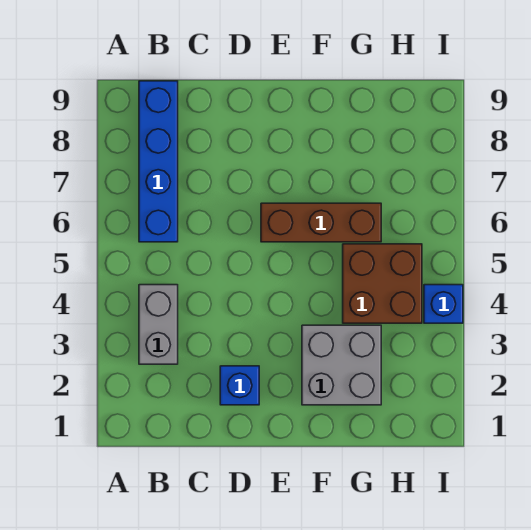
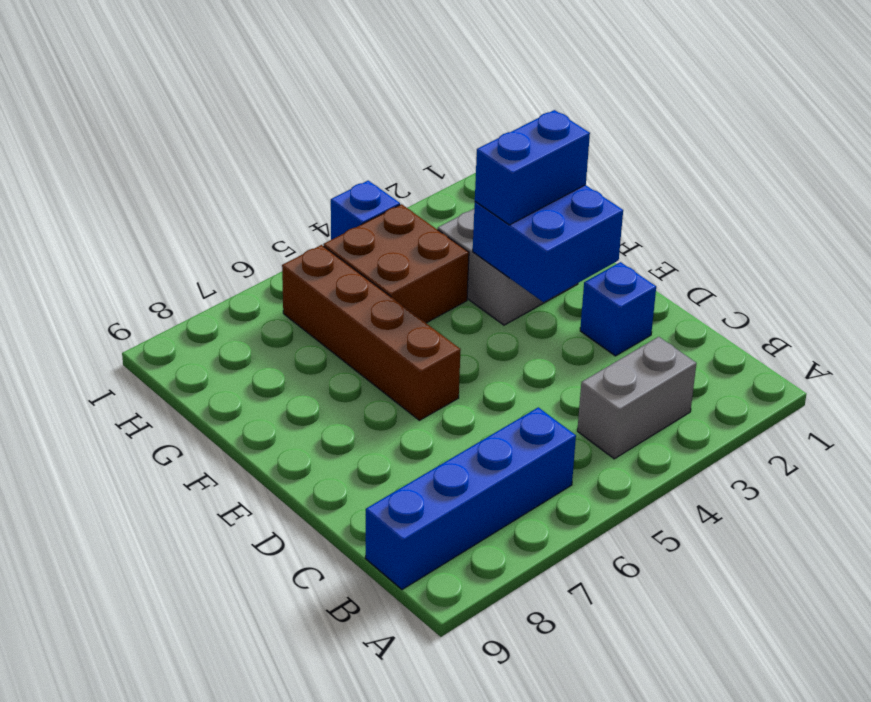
none -> blue 2x2 brick [473,185,623,302]
brown 1x3 brick [261,203,381,242] -> brown 1x4 brick [282,245,461,420]
none -> blue 1x2 brick [475,110,590,225]

